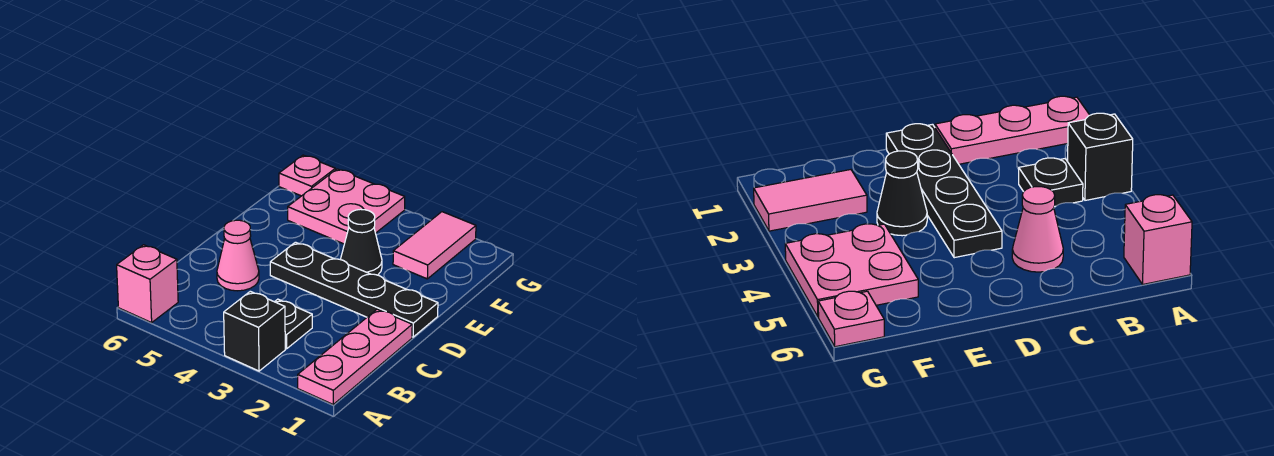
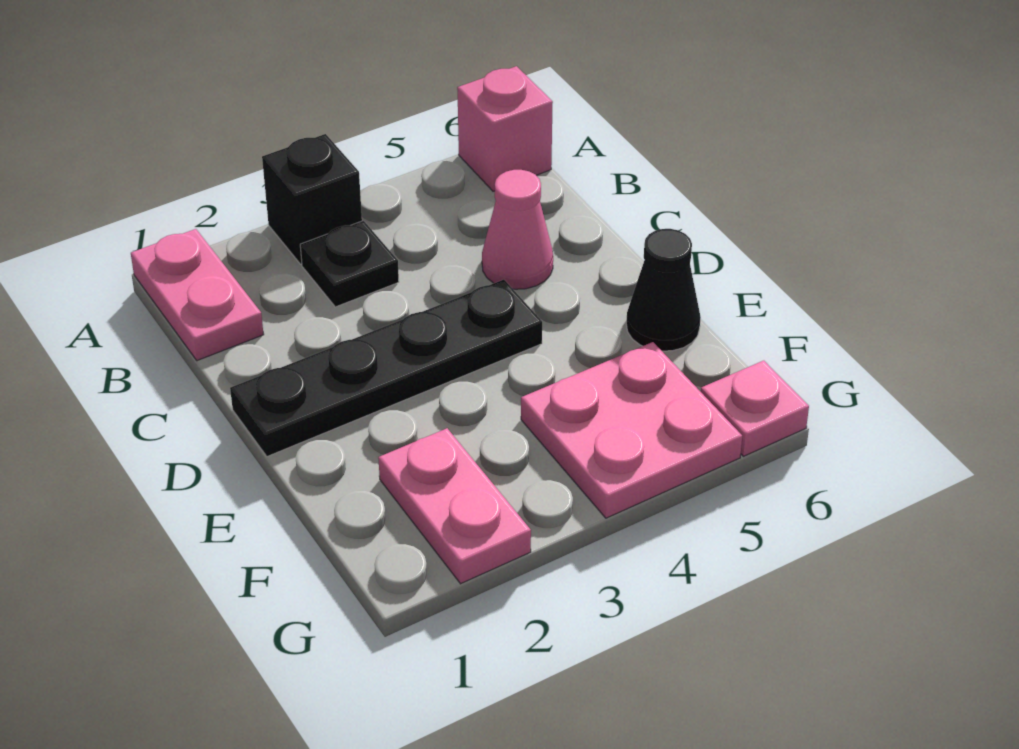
pink 1x3 plate [298,309,412,404] -> pink 1x2 plate [131,229,264,361]
black 1x1 cone [340,209,382,275] -> black 1x1 cone moved to [626,229,701,351]
pink 1x2 tile [393,212,476,279] -> pink 1x2 plate [378,428,531,584]

